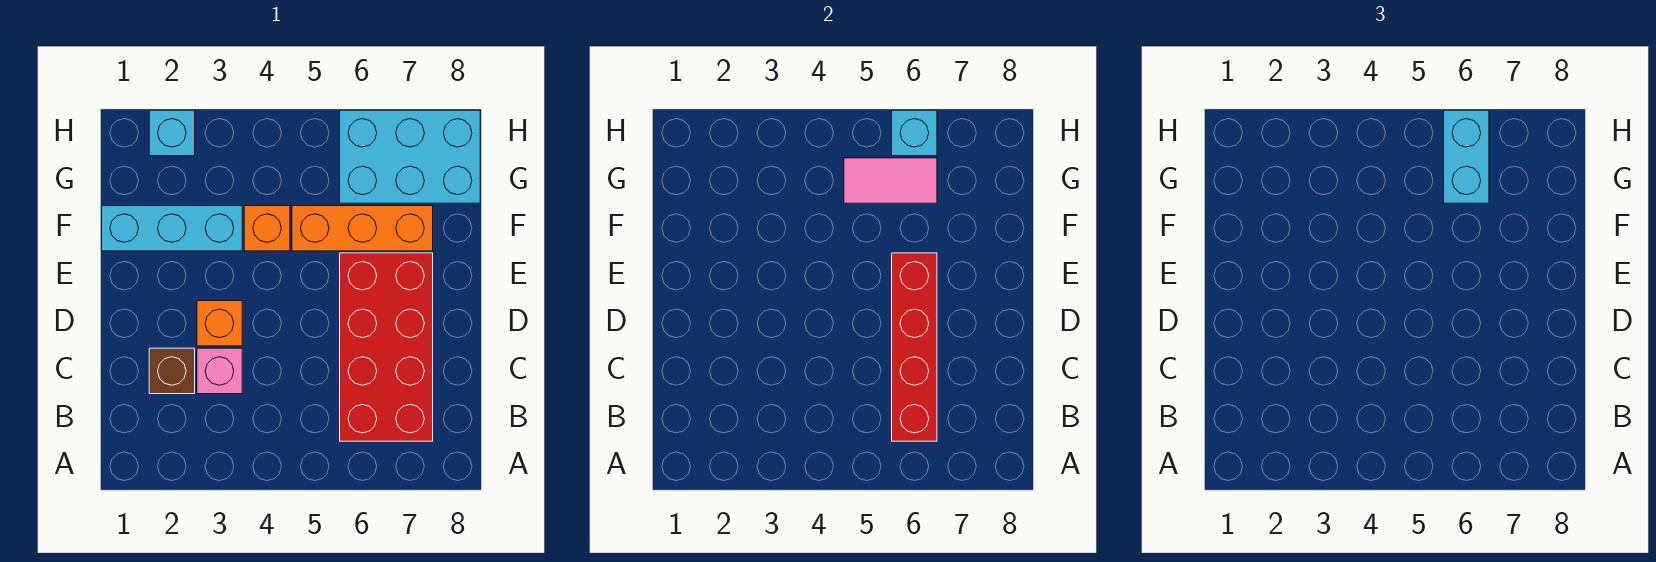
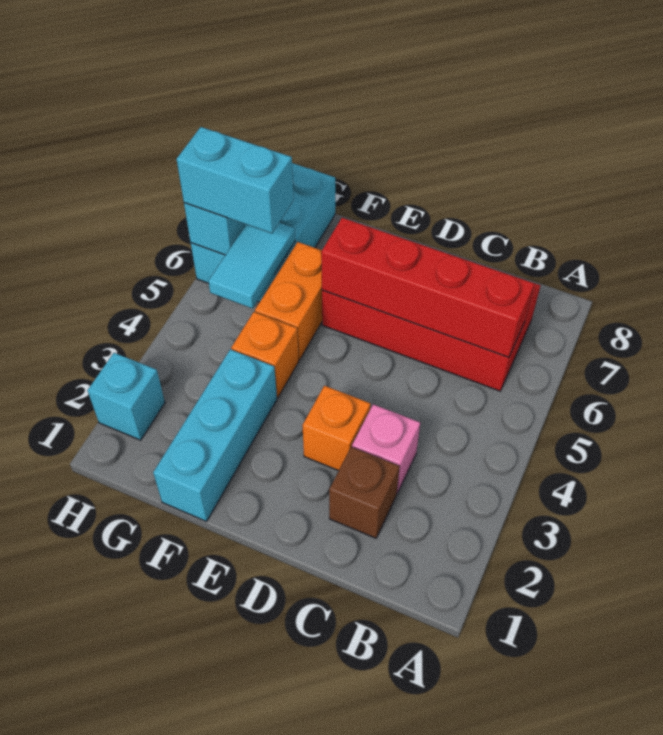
orange 1x3 brick [292,206,433,251] -> orange 1x2 brick [255,242,322,360]
pink 1x2 tile [844,158,937,203] -> cyan 1x2 tile [208,223,295,309]

